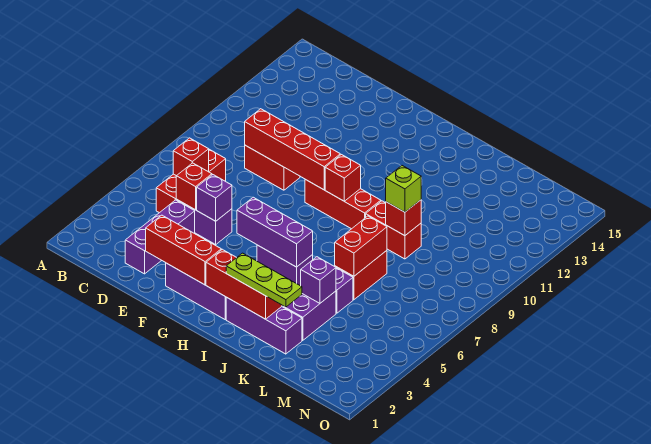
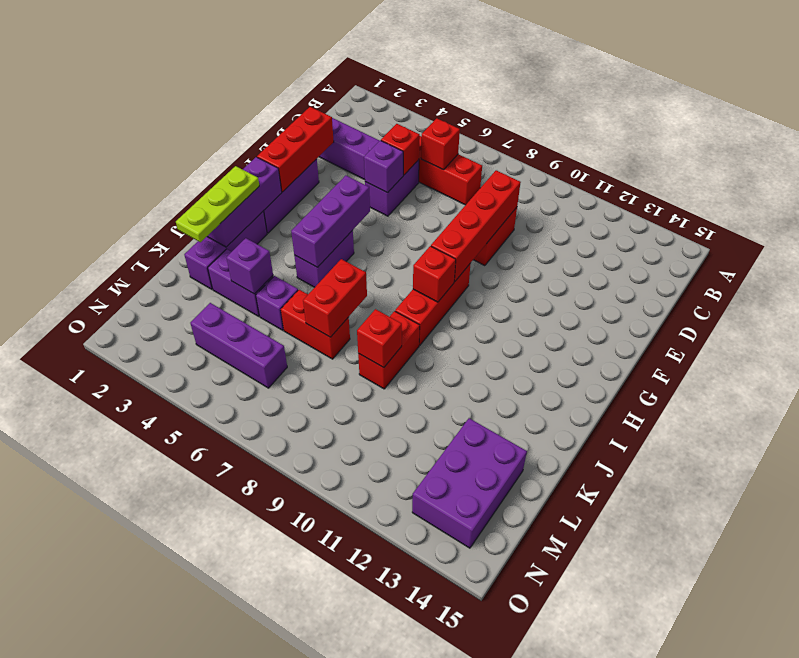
red 1x3 brick [206,249,282,319] -> purple 1x3 brick [207,157,282,247]
red 1x2 brick [335,216,387,276] -> red 1x2 brick turned to [303,259,367,337]
lime 1x1 brick [386,166,421,212] -> none
none -> purple 2x3 brick [412,418,527,548]
none -> purple 1x3 brick [190,303,287,388]

